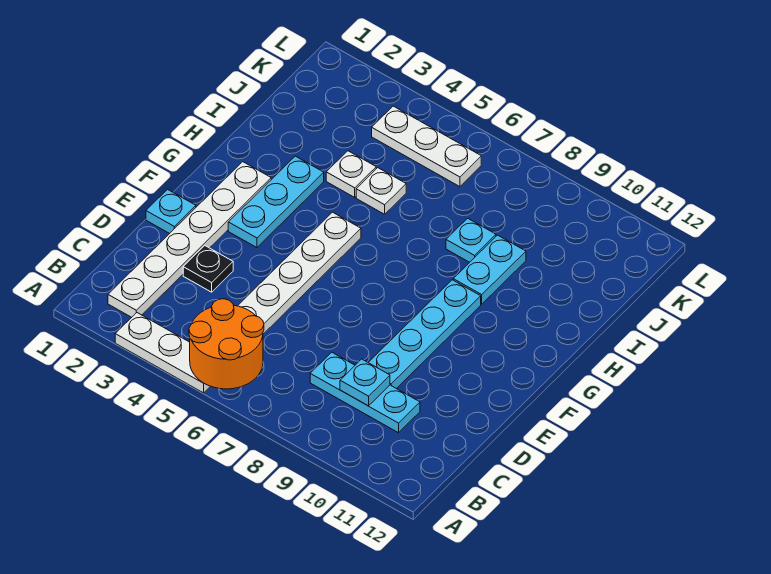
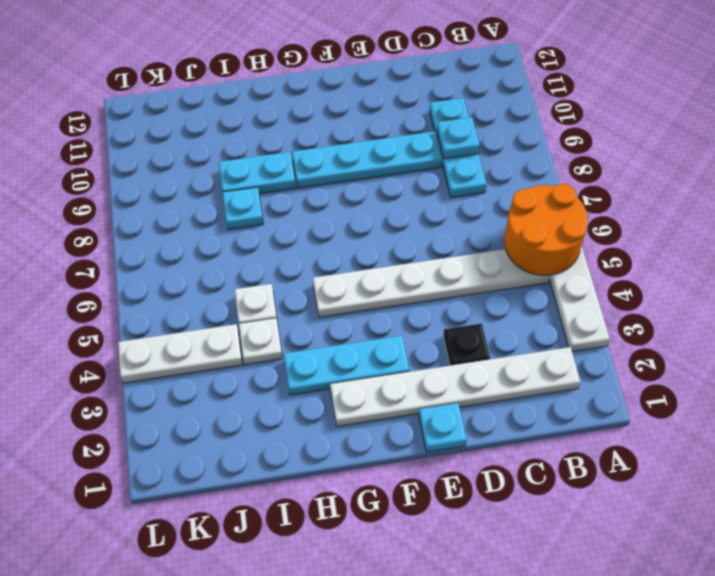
white 1x3 plate [372,106,481,187] -> white 1x3 plate turned to [118,324,243,383]

